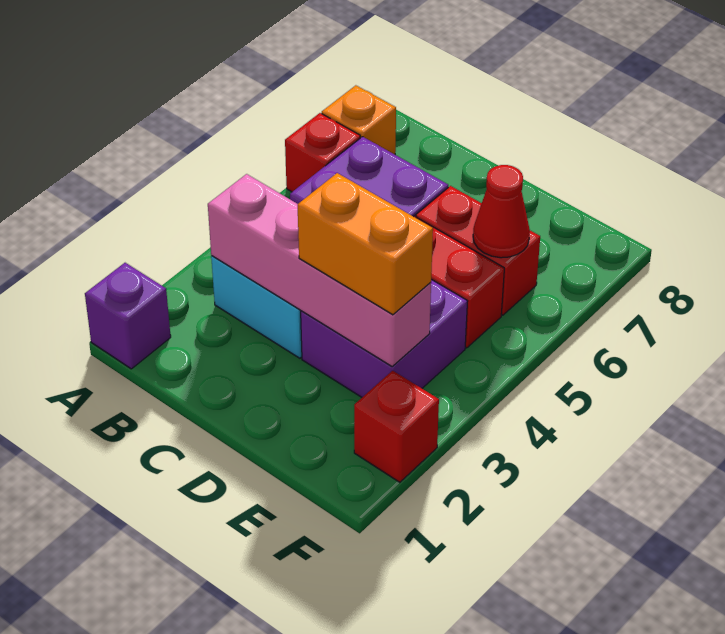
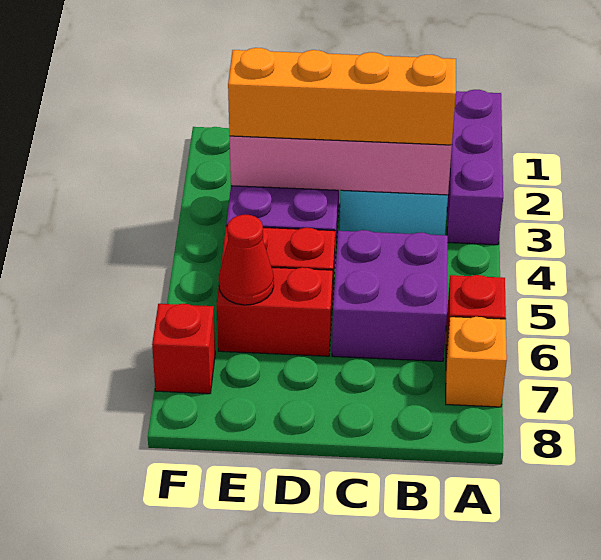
purple 1x1 brick [85,263,171,369] -> purple 1x3 brick [447,90,503,245]
orange 1x2 brick [298,173,433,315] -> orange 1x4 brick [228,48,456,145]
red 1x1 brick [354,371,439,482] -> red 1x1 brick moved to [152,304,215,394]

